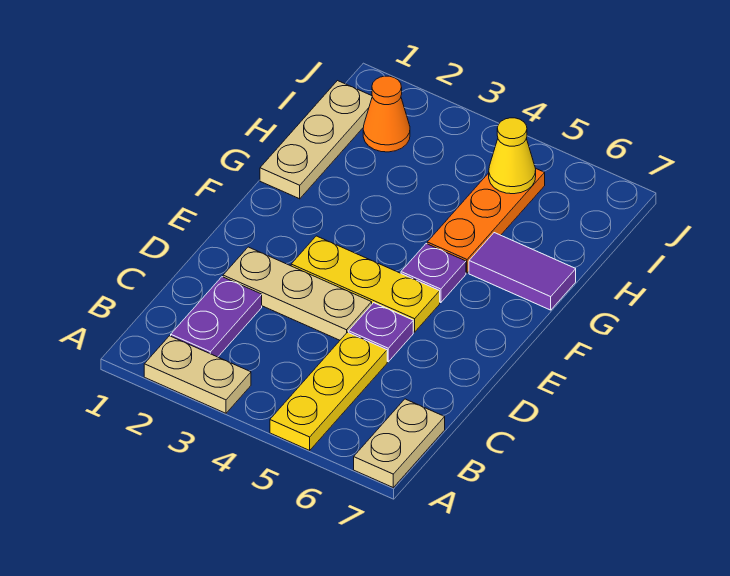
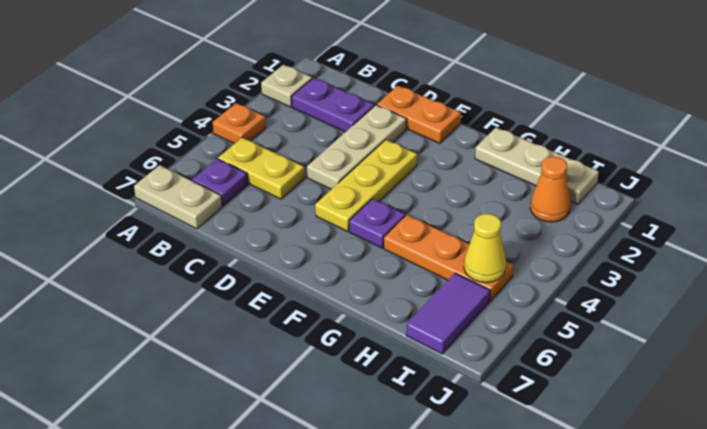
tan 1x2 plate [144,336,251,413] -> tan 1x1 plate [261,65,312,107]
none -> orange 1x1 plate [213,103,266,144]
yellow 1x3 plate [270,332,387,450] -> yellow 1x2 plate [218,138,305,199]
none -> orange 1x2 plate [377,86,461,143]
purple 1x1 plate [349,303,413,362] -> purple 1x1 plate moved to [192,159,248,206]
purple 1x2 tile [469,233,576,310] -> purple 1x2 tile moved to [406,273,490,354]

